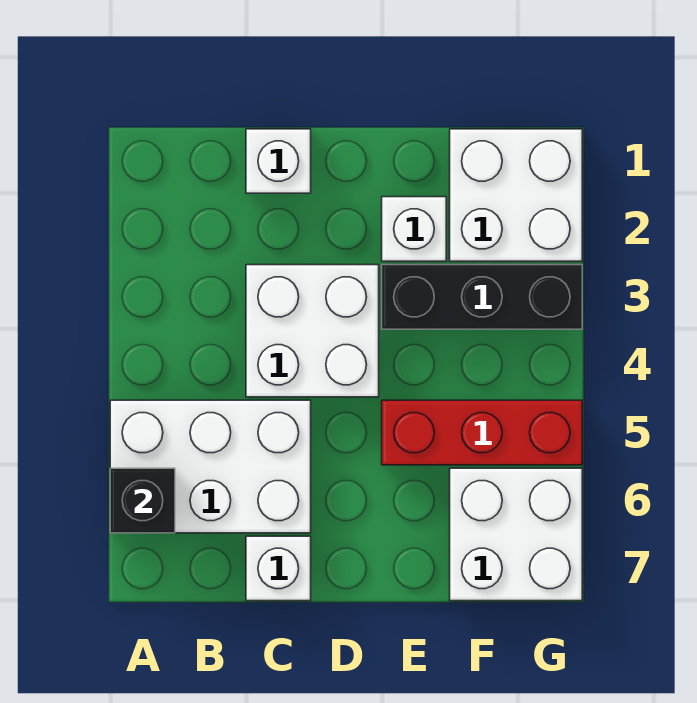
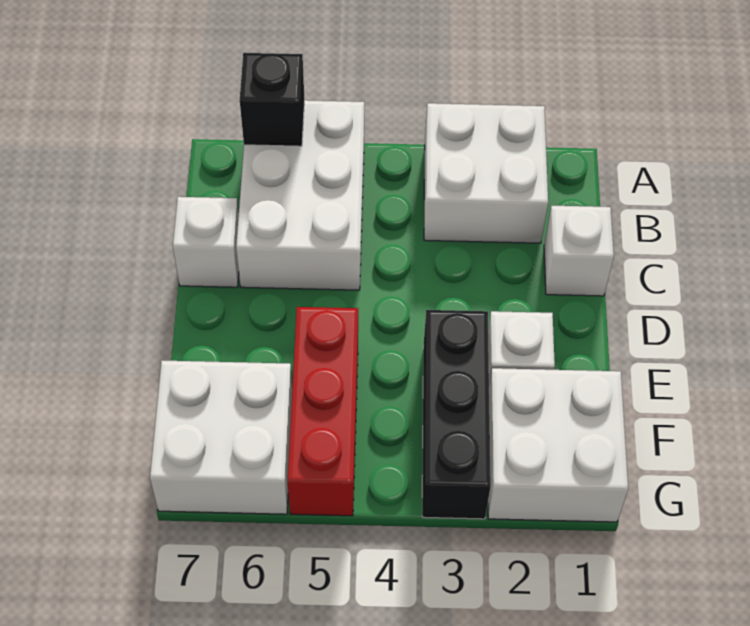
white 2x2 brick [246,265,379,397] -> white 2x2 brick moved to [424,103,548,243]

